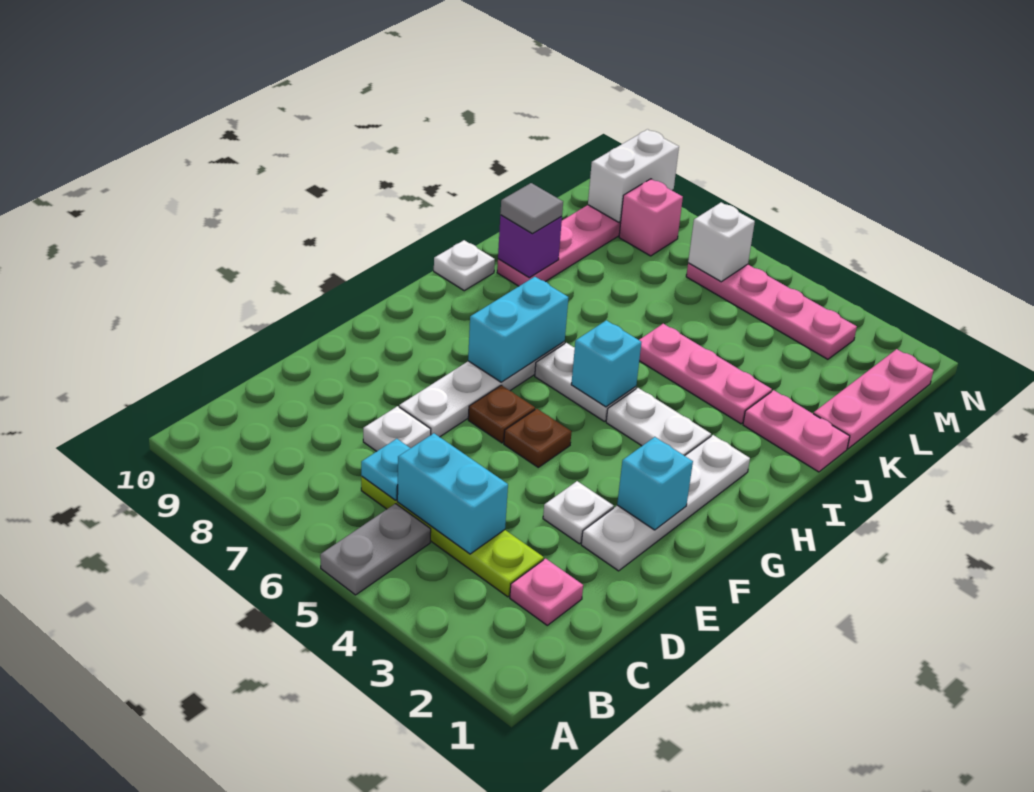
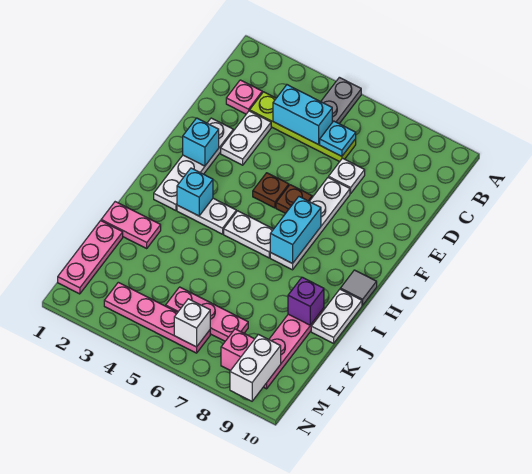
white 1x1 plate [543,481,614,544] -> white 1x2 plate [221,111,271,165]
cyan 1x1 brick [571,320,641,407] -> cyan 1x1 brick moved to [177,168,213,216]
white 1x1 plate [434,240,495,291] -> white 1x2 plate [311,289,362,343]
pink 1x3 plate [639,324,772,424] -> pink 1x3 plate moved to [166,287,248,341]
grey 1x1 tile [500,183,563,234] -> grey 1x1 tile moved to [340,270,377,305]

